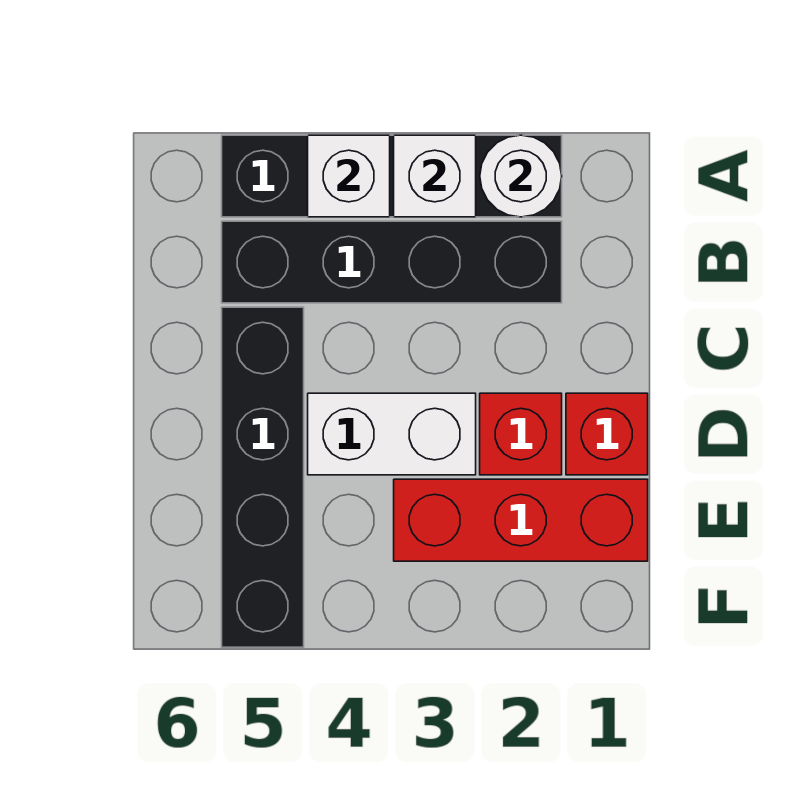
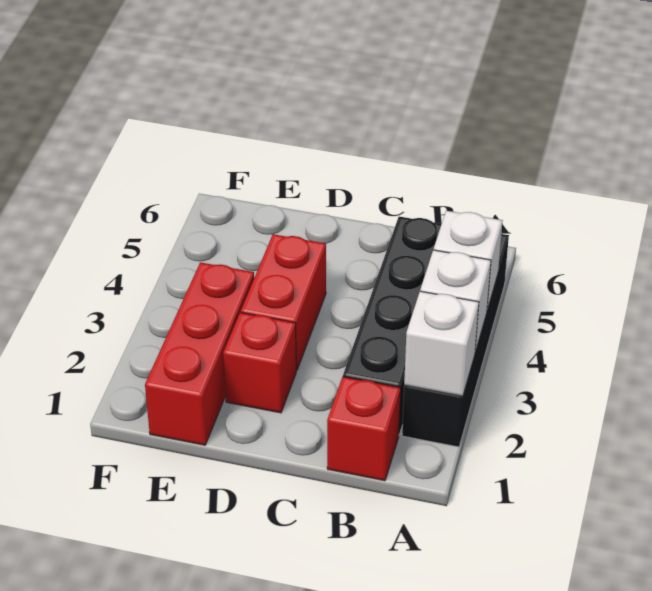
white 1x1 round brick [480,135,562,217] -> white 1x1 brick [404,291,479,396]
black 1x4 brick [222,307,304,647] -> none
red 1x1 brick [566,393,648,475] -> red 1x1 brick moved to [327,377,400,481]
white 1x2 brick [308,393,476,475] -> red 1x2 brick [241,234,326,371]

